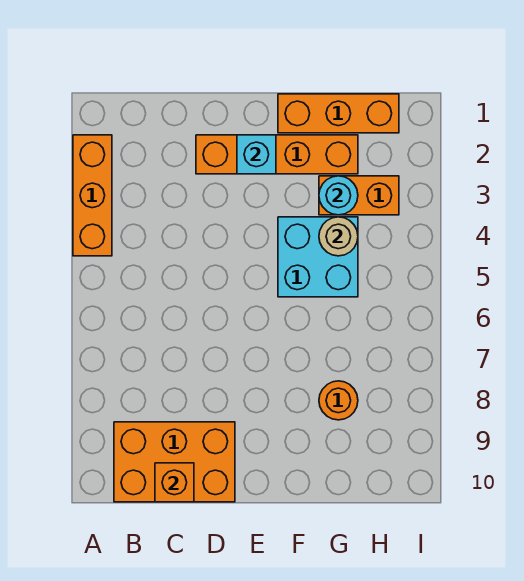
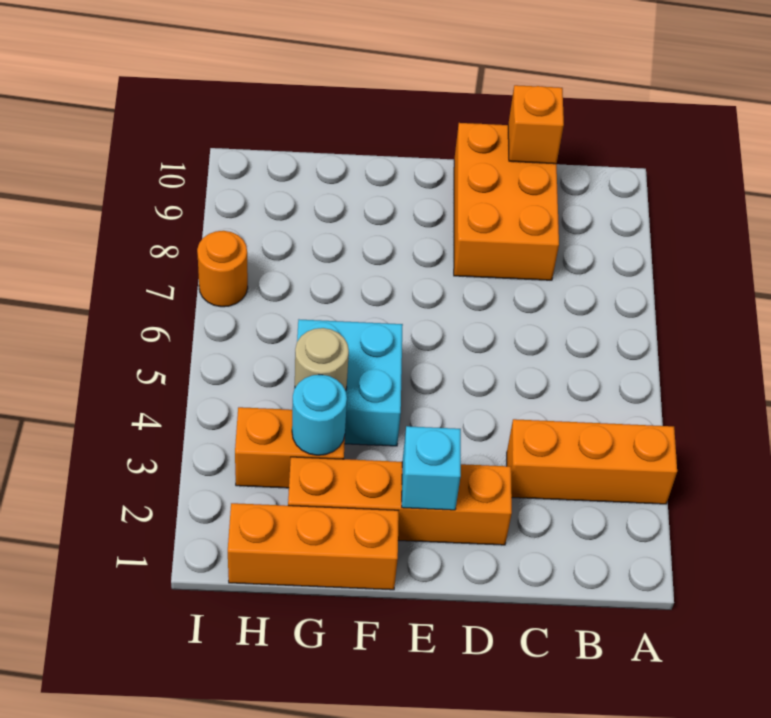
orange 1x3 brick [73,135,112,256] -> orange 1x3 brick turned to [507,419,677,504]
orange 2x3 brick [114,422,235,502] -> orange 2x3 brick turned to [454,123,559,280]
orange 1x1 round brick [319,381,358,420] -> orange 1x1 round brick moved to [197,231,248,307]

